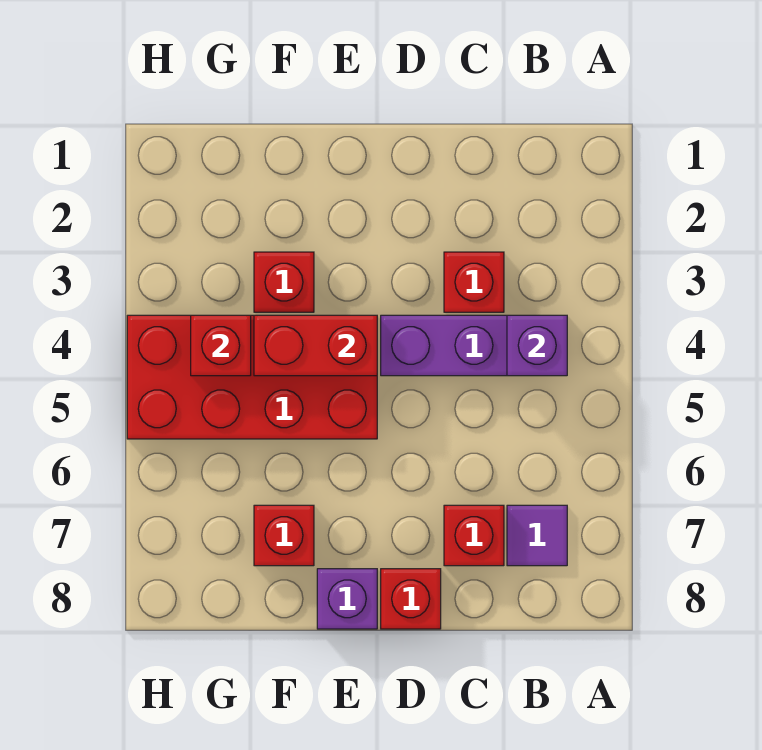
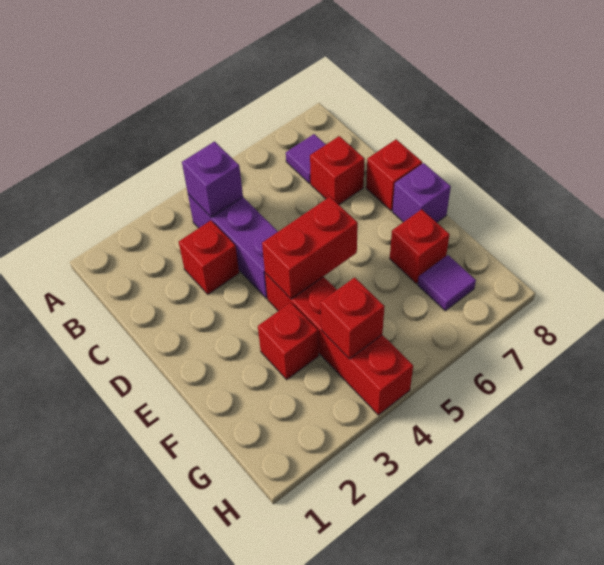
red 2x4 brick [127,315,377,439] -> red 1x4 brick [265,273,413,415]
red 1x2 brick [254,315,377,376] -> red 1x2 brick turned to [262,197,358,299]
none -> purple 1x1 tile [418,255,476,311]

